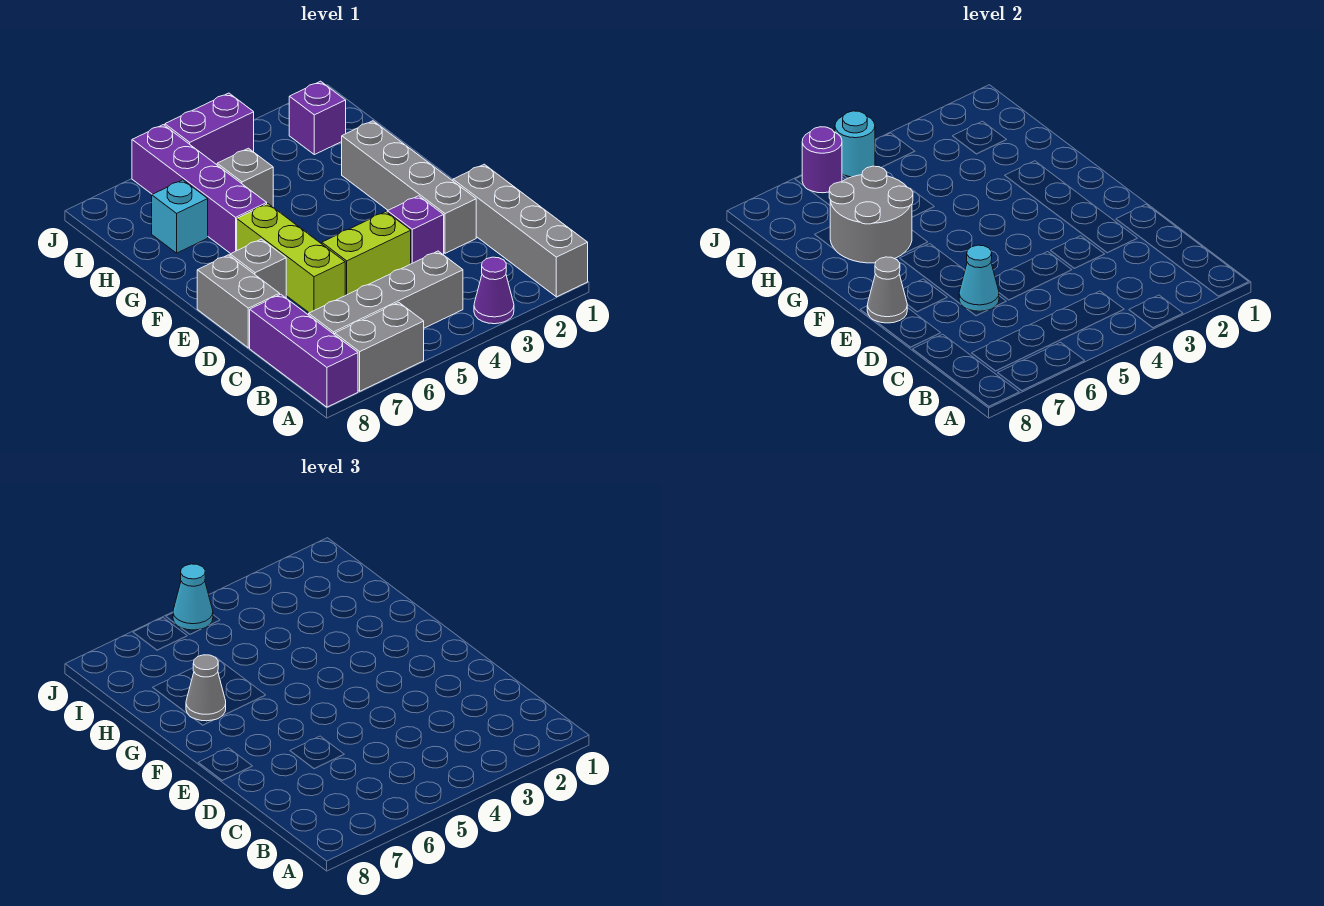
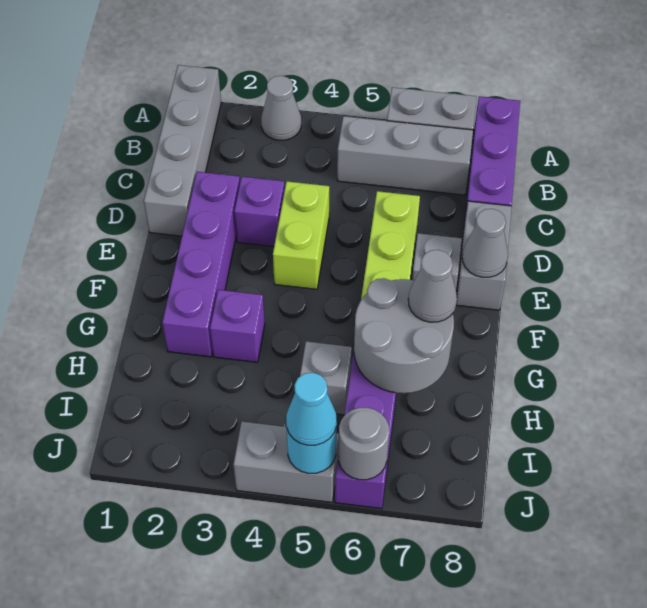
purple 1x1 cone [474,257,514,324] -> grey 1x1 cone [261,76,301,140]
grey 1x4 brick [309,251,463,335] -> grey 1x3 brick [337,116,473,195]
grey 1x4 brick [342,121,476,253] -> purple 1x4 brick [162,172,240,357]
lime 1x2 brick [322,212,411,295] -> lime 1x2 brick turned to [273,181,329,289]
cyan 1x1 cone [959,245,999,311] -> none
cyan 1x1 brick [152,180,208,253] -> none
purple 1x1 brick [289,81,346,155] -> purple 1x1 brick moved to [210,290,265,362]
purple 1x2 brick [165,93,254,165] -> grey 1x2 brick [233,422,339,502]
purple 1x1 round brick [802,127,842,193] -> grey 1x1 round brick [338,408,389,480]

